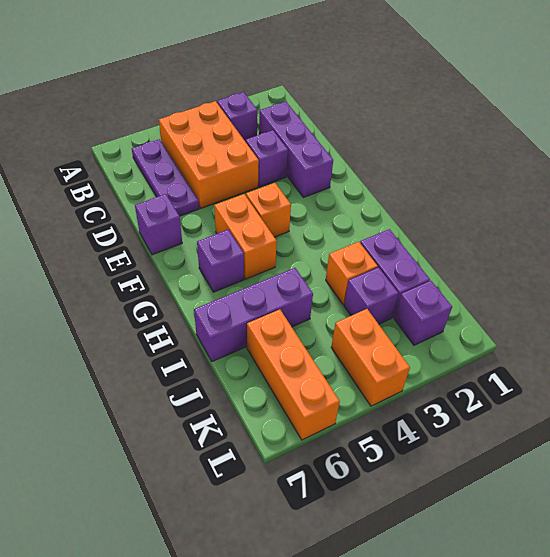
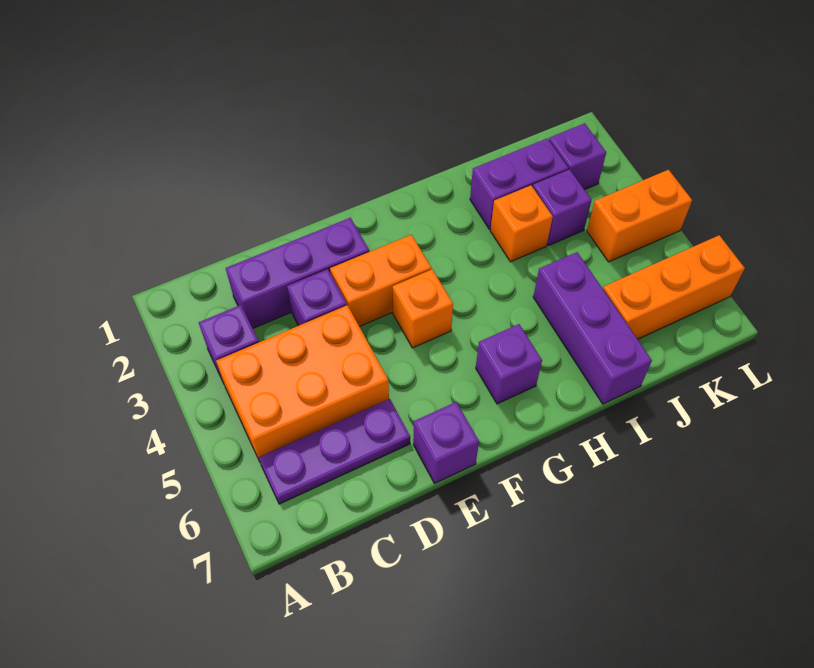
orange 1x2 brick [214,194,277,279] -> orange 1x2 brick moved to [330,235,431,327]

